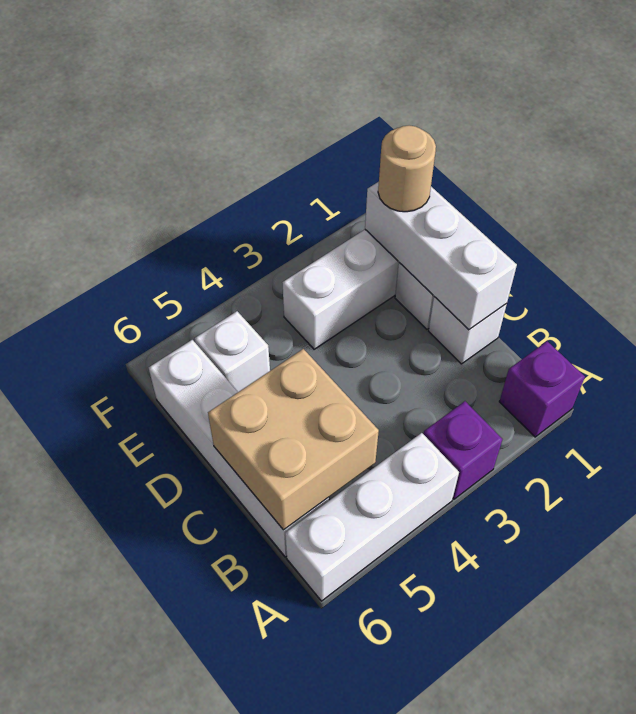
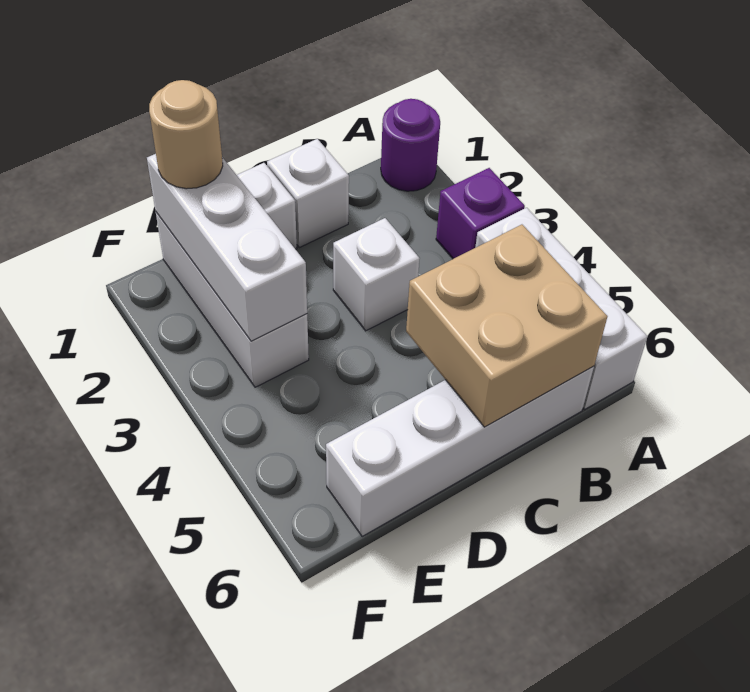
purple 1x1 brick [499,341,585,437] -> purple 1x1 round brick [381,99,440,191]
white 1x3 brick [365,182,517,330] -> white 1x3 brick turned to [147,154,307,341]
white 1x1 brick [195,311,270,392] -> white 1x1 brick moved to [333,218,420,331]

